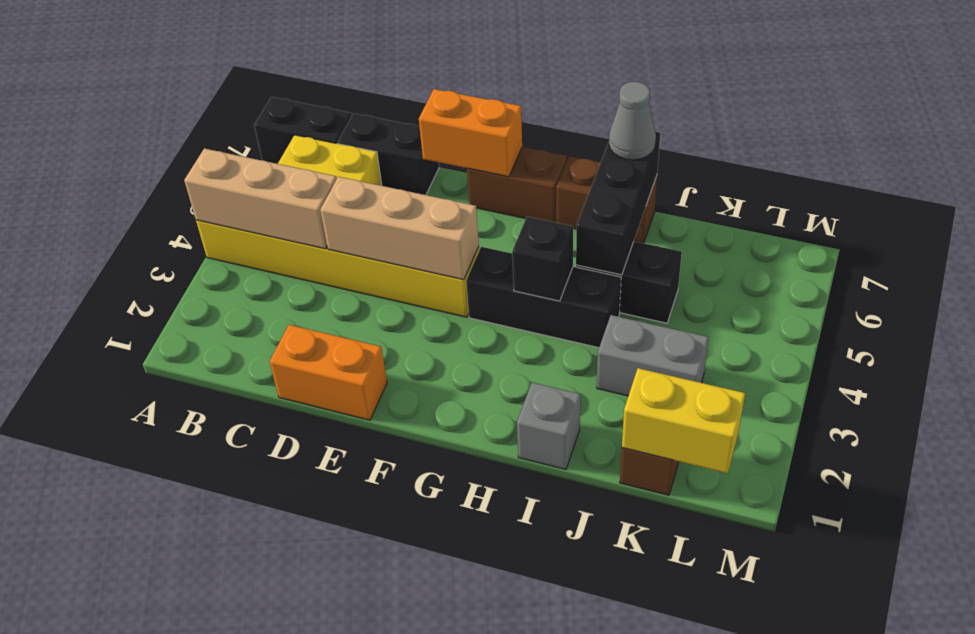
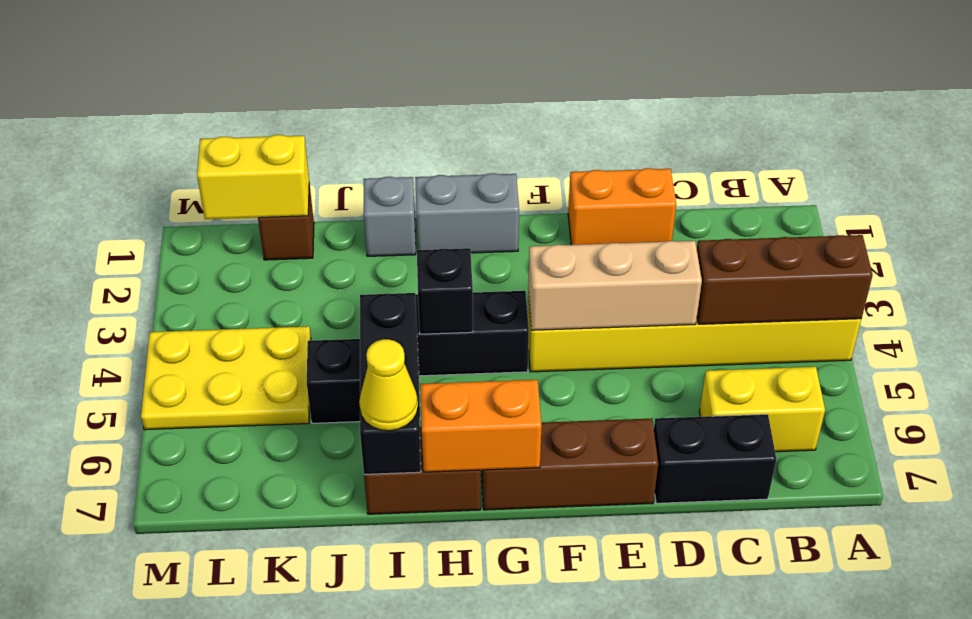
tan 1x3 brick [184,148,336,249] -> brown 1x3 brick [697,235,873,324]
black 1x2 brick [254,97,352,164] -> none
orange 1x2 brick [419,89,522,177] -> orange 1x2 brick moved to [420,380,542,472]
brown 1x2 brick [467,147,567,222] -> brown 1x3 brick [481,418,658,510]
grey 1x1 cone [609,82,656,160] -> yellow 1x1 cone [359,339,418,431]
grey 1x2 brick [597,315,709,396] -> grey 1x2 brick moved to [415,173,519,253]
none -> yellow 2x3 plate [141,326,311,430]

